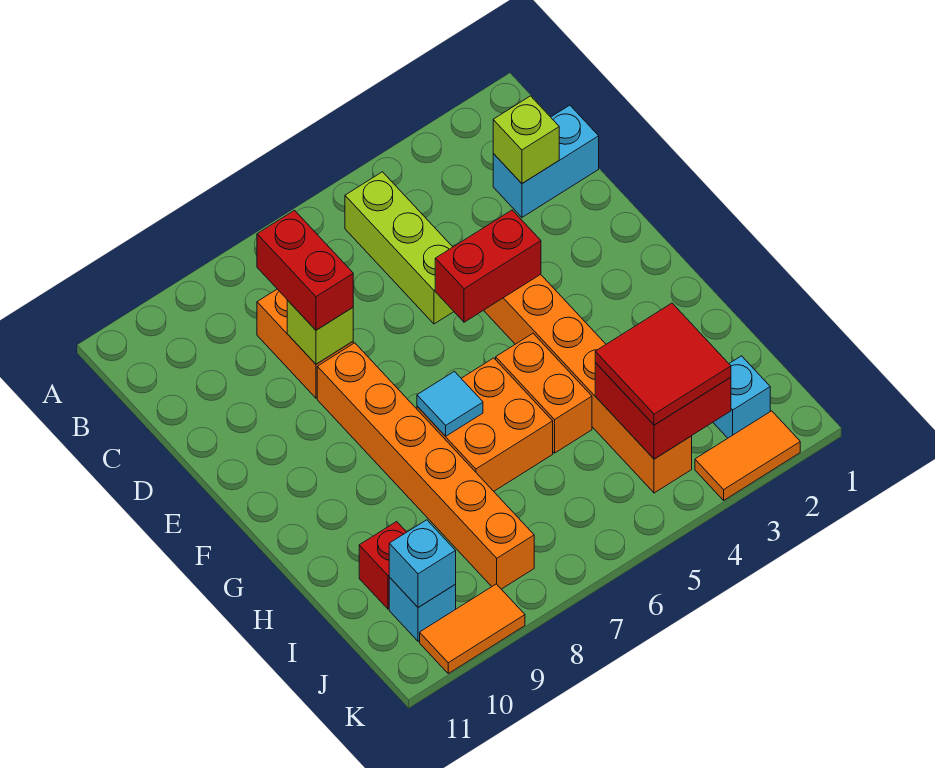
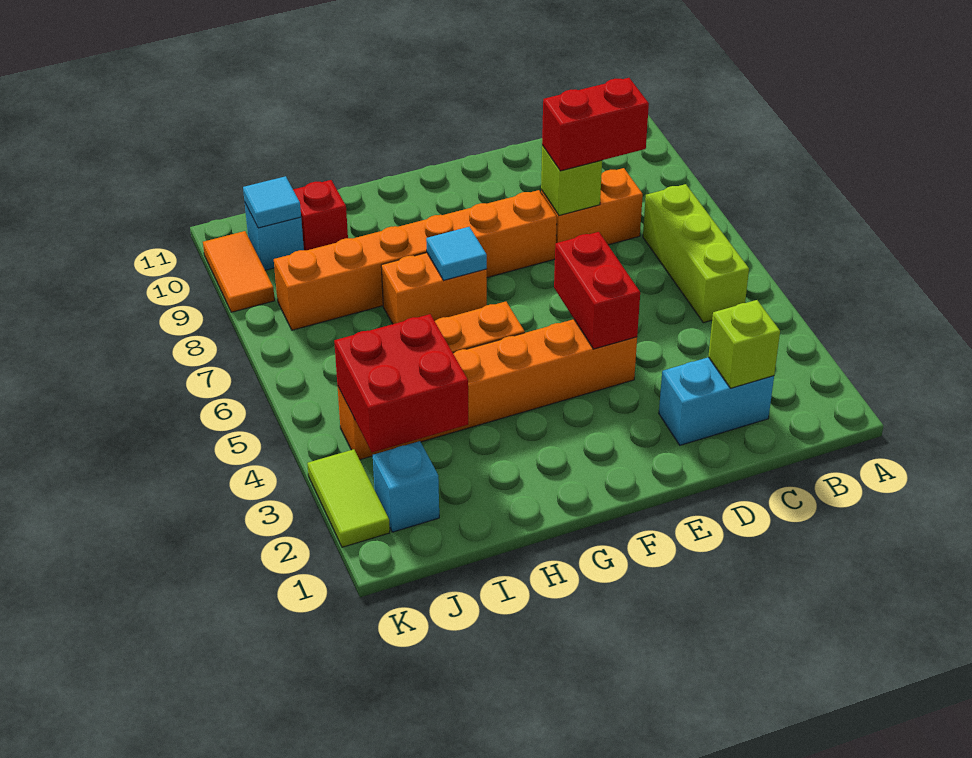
lime 1x3 brick [345,172,454,324] -> lime 1x3 brick turned to [643,184,749,323]
cyan 1x2 brick [493,105,599,217] -> cyan 1x2 brick turned to [659,357,774,445]
orange 2x2 brick [417,358,553,491] -> orange 1x2 brick [381,253,487,324]
red 2x2 tile [595,303,731,425] -> none
cyan 1x1 brick [389,520,456,607] -> cyan 1x1 tile [243,176,301,228]
orange 1x2 tile [695,411,800,500] -> lime 1x2 tile [307,449,390,547]

